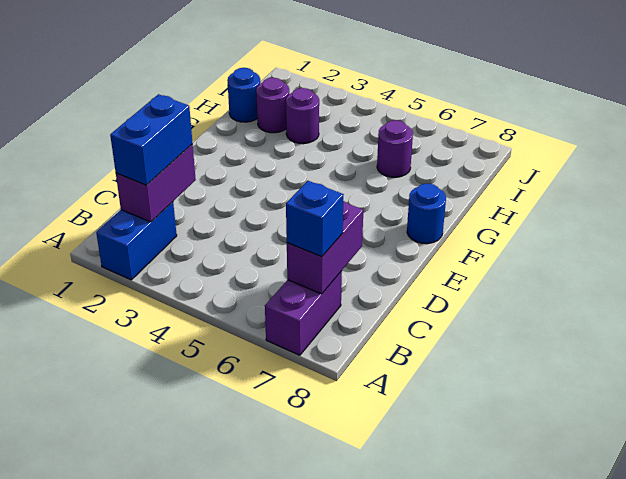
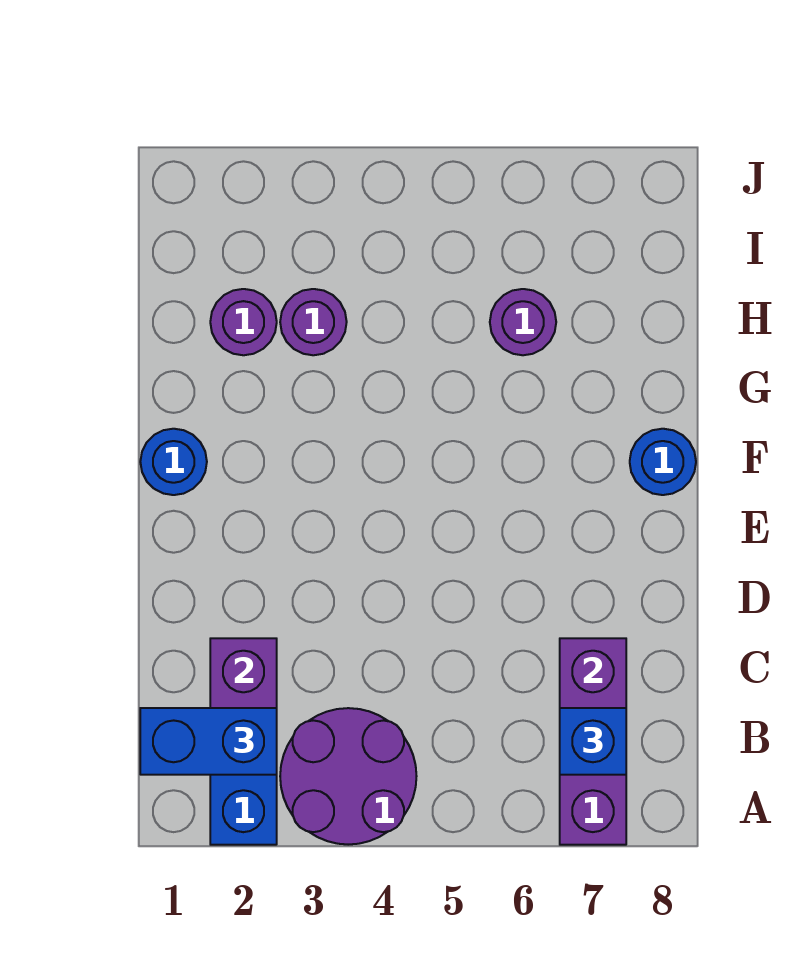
none -> purple 2x2 round brick [280,708,417,845]
blue 1x2 brick [110,94,193,185] -> blue 1x2 brick turned to [140,708,277,775]
blue 1x1 round brick [227,68,260,122] -> blue 1x1 round brick moved to [140,429,207,495]

